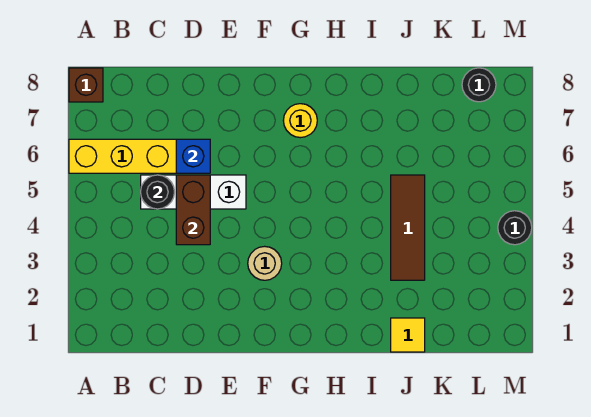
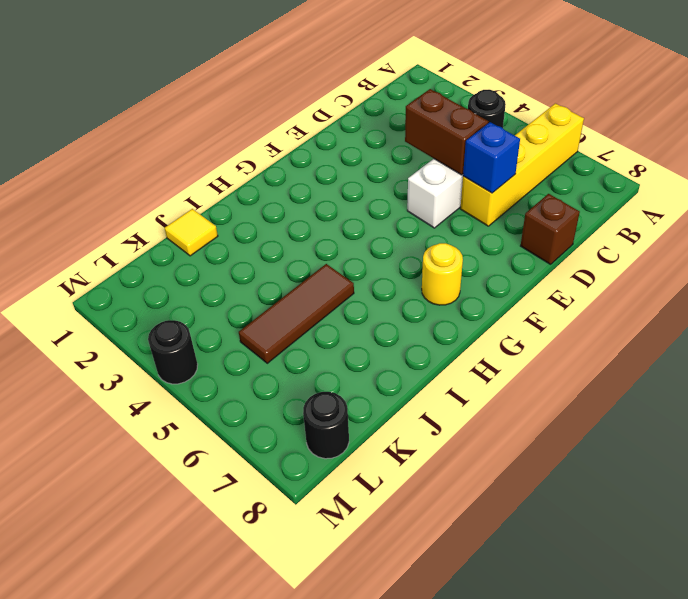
brown 1x1 brick [69,68,103,102] -> brown 1x1 brick moved to [521,194,580,264]
tan 1x1 round brick [248,246,282,280] -> none
brown 1x3 tile [391,175,425,280] -> brown 1x3 tile turned to [239,264,354,363]

